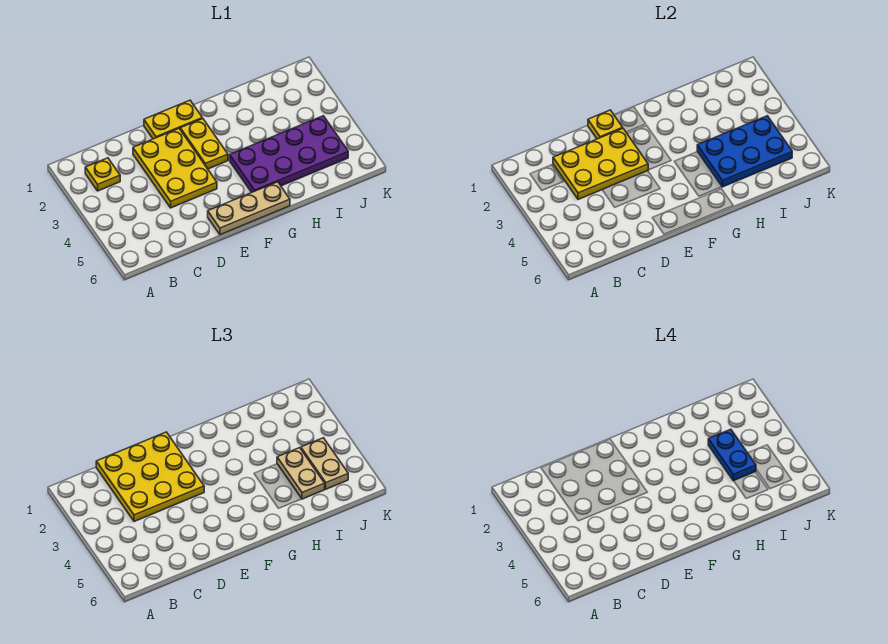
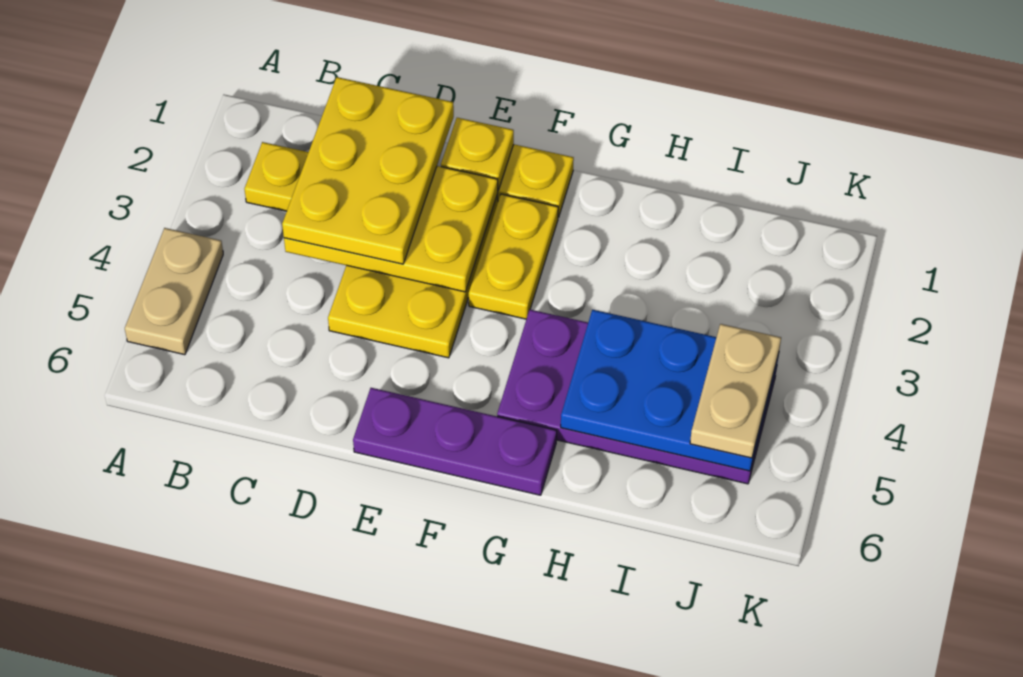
yellow 3x3 plate [96,432,204,521] -> yellow 2x3 plate [282,77,454,264]
tan 1x3 plate [208,182,290,235] -> purple 1x3 plate [353,388,557,495]
blue 1x2 plate [708,429,756,481] -> none
tan 1x2 plate [277,448,325,499] -> tan 1x2 plate moved to [125,228,223,355]

